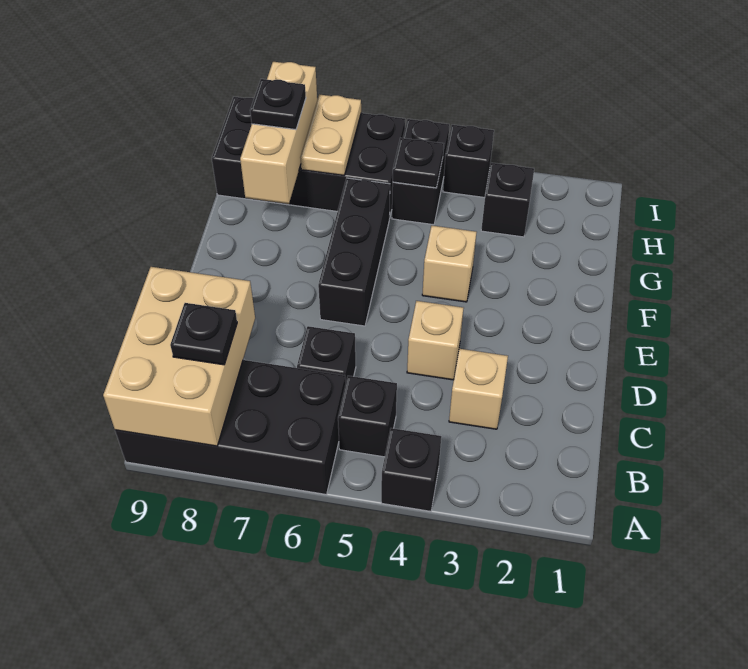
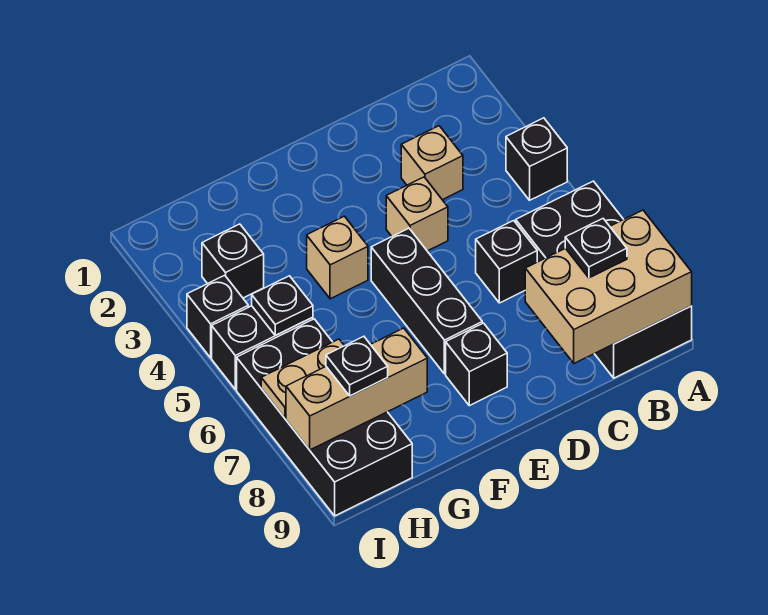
black 1x1 brick [338,376,397,457] -> black 1x1 brick moved to [446,323,507,406]
black 1x3 brick [318,178,390,326] -> black 1x3 brick turned to [371,228,482,374]

